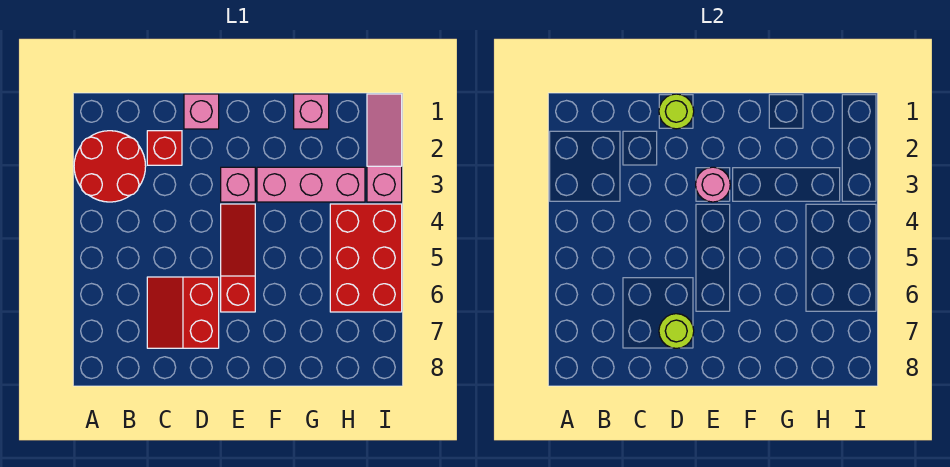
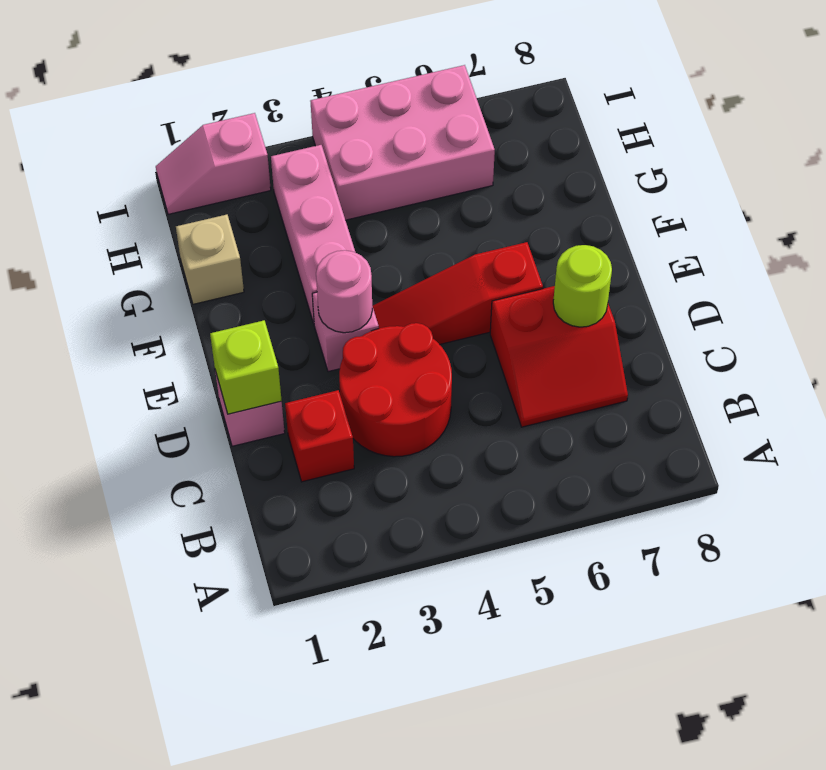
red 2x2 round brick [74,131,146,202] -> red 2x2 round brick moved to [339,323,452,457]
lime 1x1 round brick [659,94,694,129] -> lime 1x1 brick [210,320,282,414]
pink 1x1 brick [294,94,329,129] -> tan 1x1 brick [176,215,244,304]
red 2x3 brick [330,204,402,312] -> pink 2x3 brick [311,65,495,220]
pink 1x3 slope [367,94,402,202] -> pink 1x2 slope [156,113,271,214]

